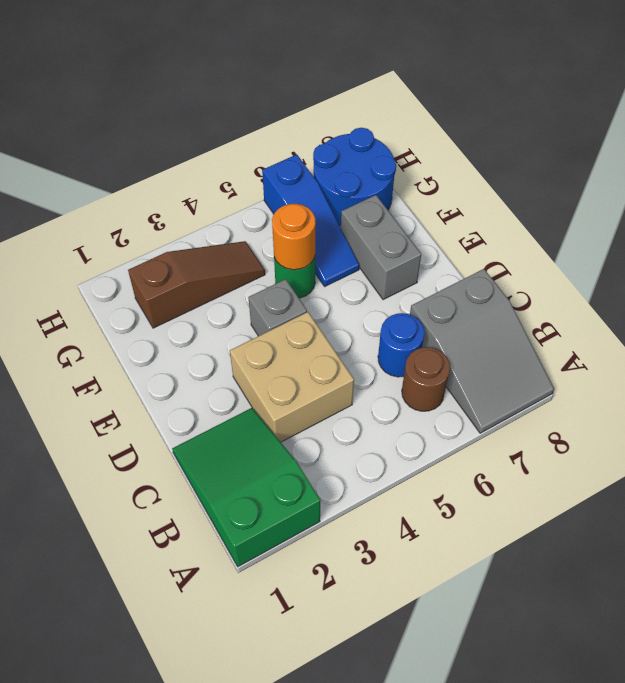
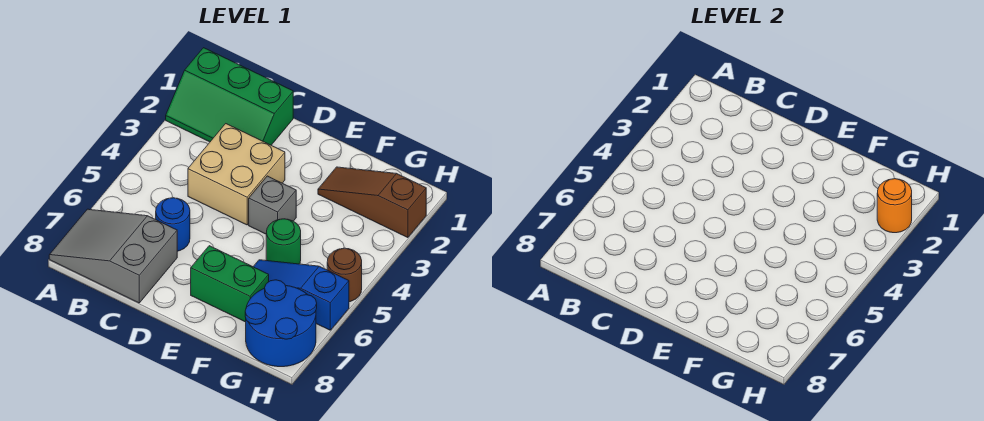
green 2x3 slope [172,408,320,566] -> green 2x3 slope turned to [166,48,293,145]
brown 1x1 round brick [402,347,450,411] -> brown 1x1 round brick moved to [327,248,362,302]
grey 1x2 brick [341,195,421,300] -> green 1x2 brick [191,246,269,322]
orange 1x1 round brick [272,204,316,270] -> orange 1x1 round brick moved to [877,179,912,233]
brown 1x3 slope [128,241,265,328] -> brown 1x3 slope turned to [318,167,426,238]

